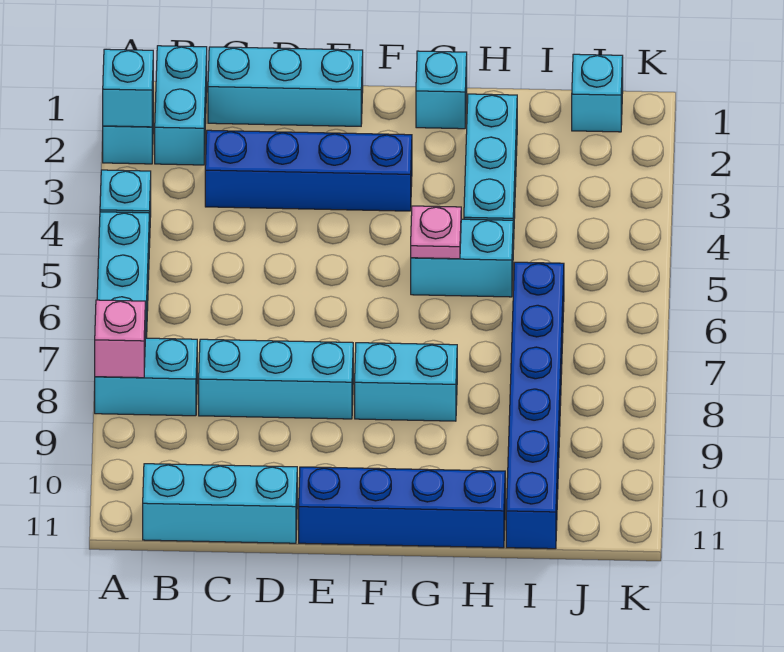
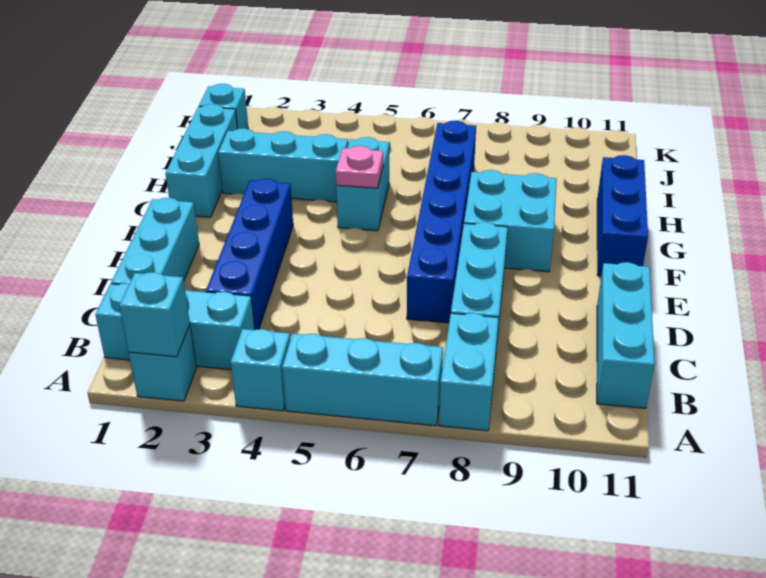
pink 1x1 brick [95,300,145,378] -> none
cyan 1x2 brick [155,46,207,165] -> cyan 1x3 brick [95,283,255,369]
blue 1x4 brick [299,467,505,548] -> blue 1x3 brick [597,155,648,276]
cyan 1x2 brick [355,343,457,421] -> cyan 2x2 brick [464,170,557,272]
cyan 1x1 brick [416,51,467,129] -> cyan 1x3 brick [165,104,237,217]
blue 1x6 brick [506,262,564,549] -> blue 1x6 brick turned to [407,121,476,323]

